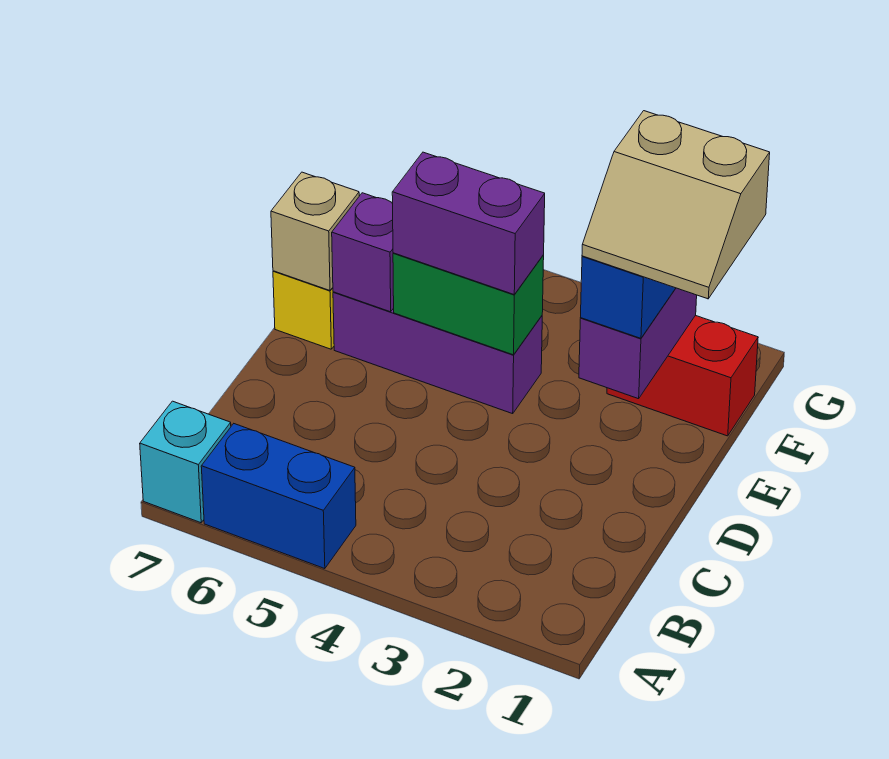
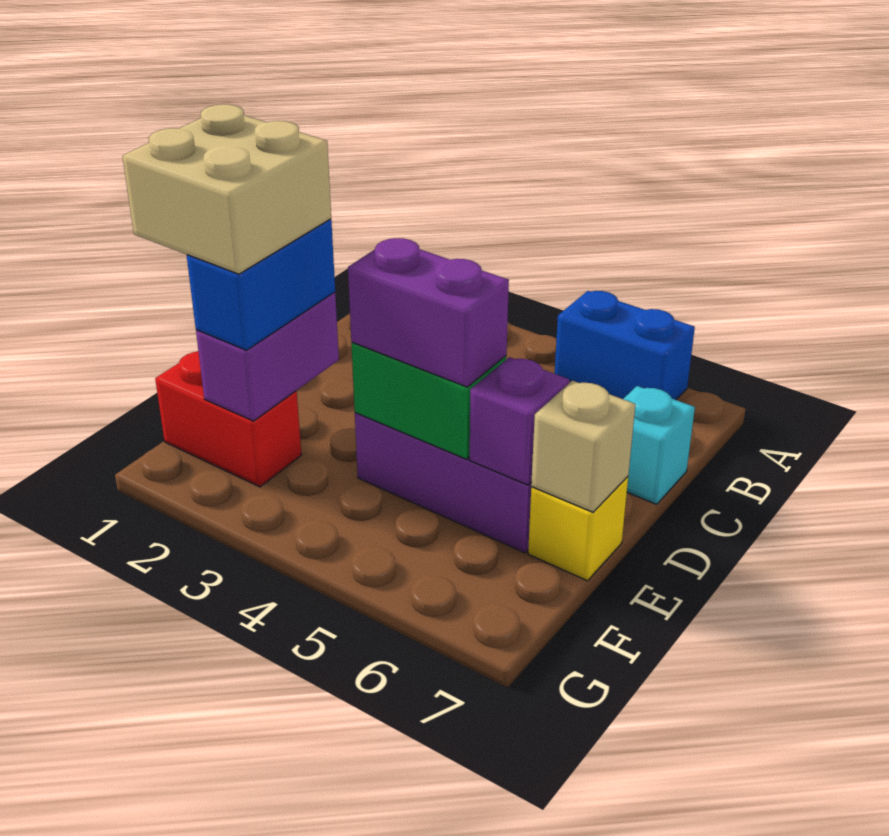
cyan 1x1 brick [140,401,231,523] -> cyan 1x1 brick moved to [624,386,695,504]
tan 2x2 slope [582,111,770,299] -> tan 2x2 brick [122,104,331,274]

